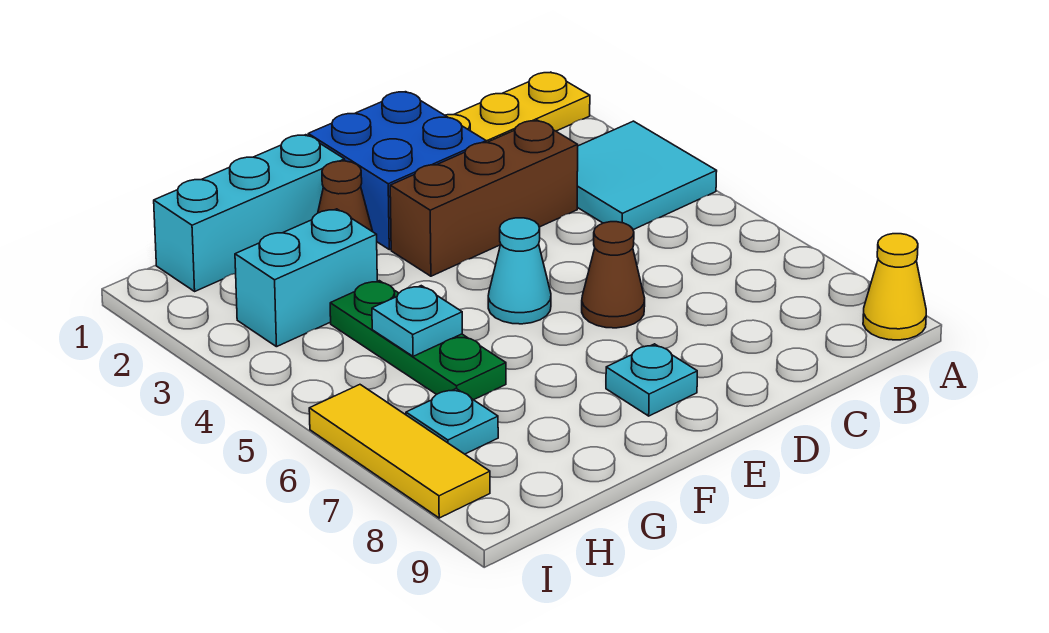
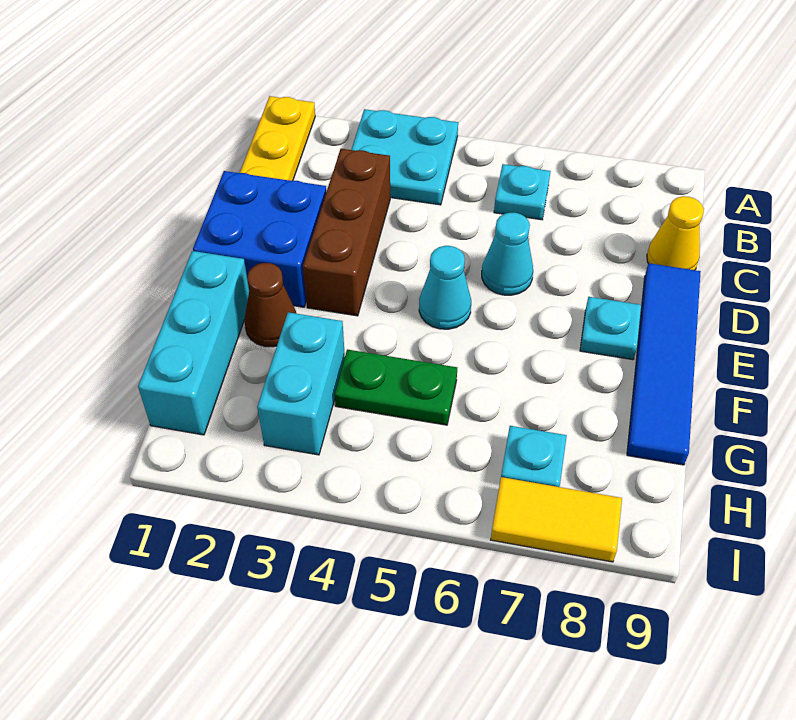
cyan 2x2 tile [577,121,717,230] -> cyan 2x2 plate [351,109,458,205]
yellow 1x1 cone [863,234,926,340] -> yellow 1x1 cone moved to [647,196,704,270]
brown 1x1 cone [582,222,645,328] -> cyan 1x1 cone [482,213,533,295]
none -> blue 1x4 tile [627,263,701,465]
green 1x3 plate [330,281,506,400] -> green 1x2 plate [335,349,457,425]
cyan 1x1 plate [372,286,462,356] -> cyan 1x1 plate moved to [494,164,551,220]
yellow 1x3 tile [309,385,490,518] -> yellow 1x2 tile [491,477,622,562]

